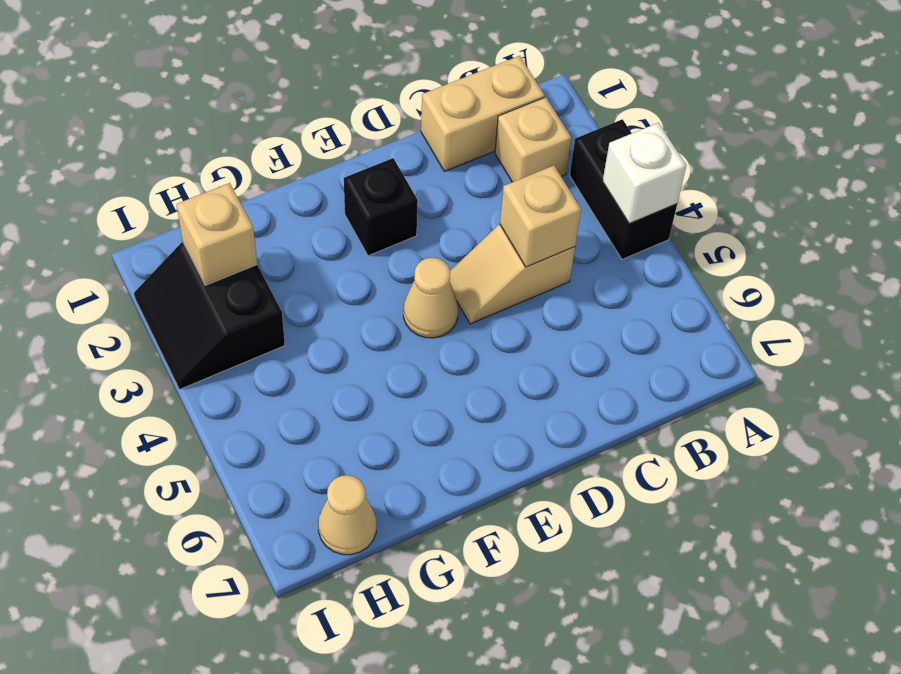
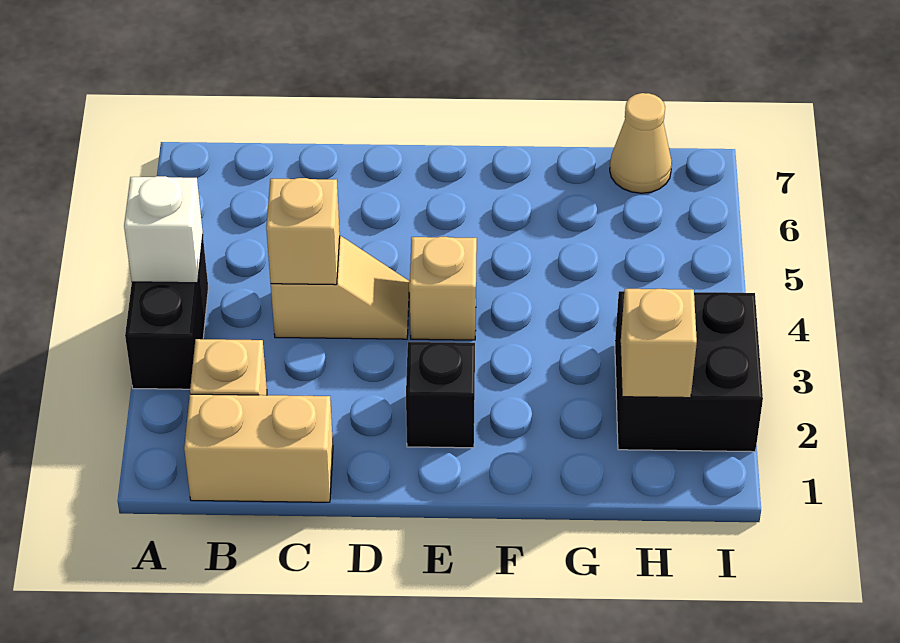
tan 1x1 cone [403,258,458,338] -> tan 1x1 brick [410,237,477,340]
black 2x2 slope [134,242,285,389] -> black 2x2 brick [615,291,763,452]

